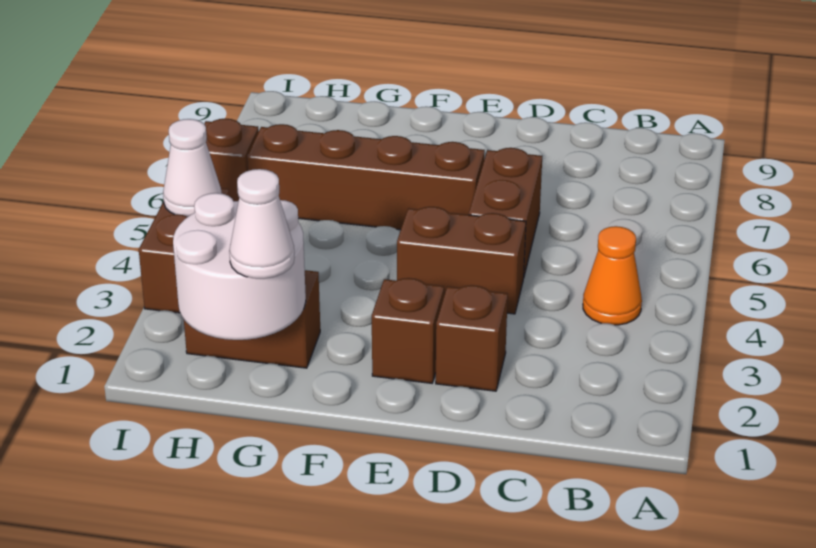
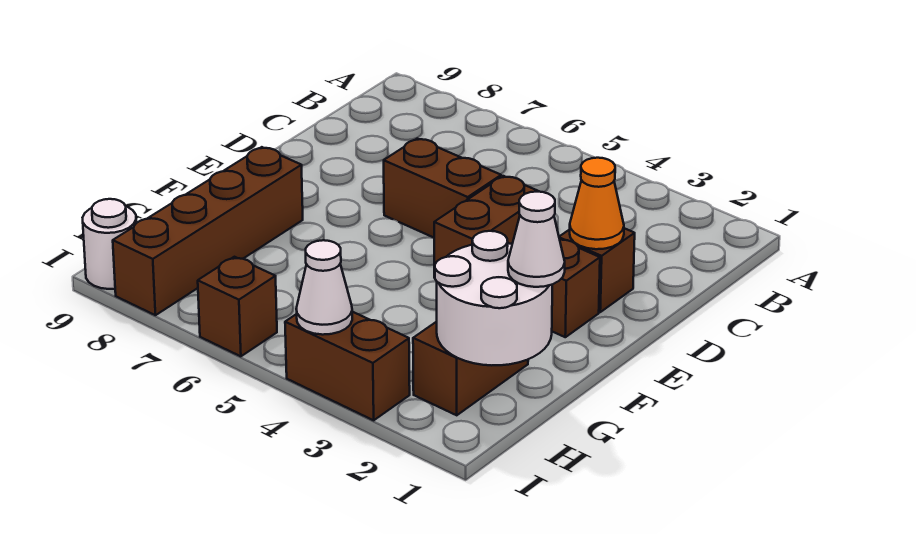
orange 1x1 cone [583,226,642,325] -> orange 1x1 cone moved to [570,158,624,249]
brown 1x4 brick [247,124,485,230] -> brown 1x4 brick moved to [113,147,303,315]
none -> white 1x1 round brick [83,199,136,289]

